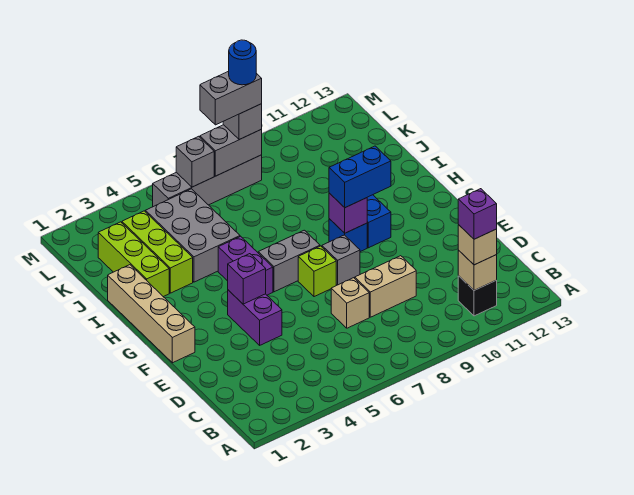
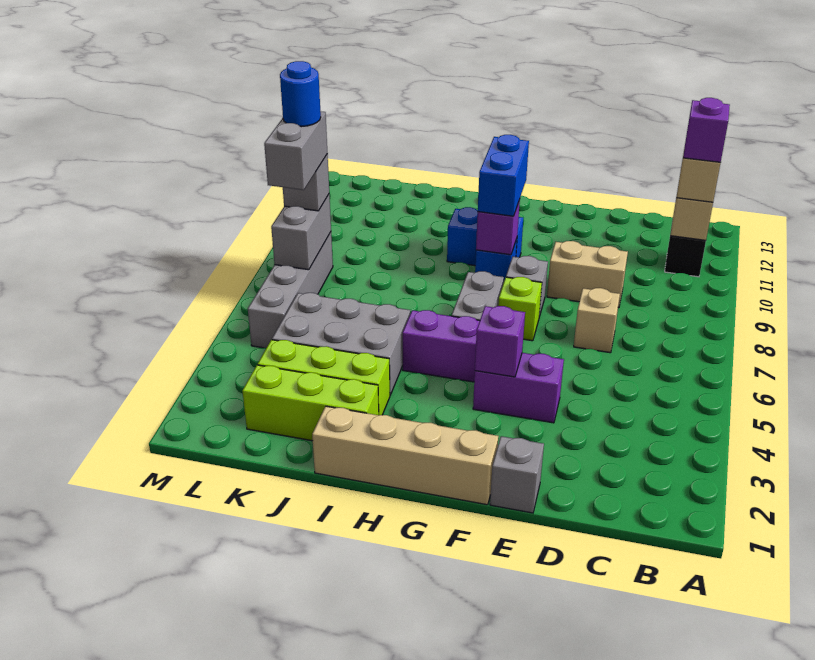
tan 1x2 brick [355,256,416,317] -> tan 1x2 brick turned to [547,241,628,308]
grey 1x1 brick [176,136,214,187] -> grey 1x1 brick moved to [490,436,544,513]

